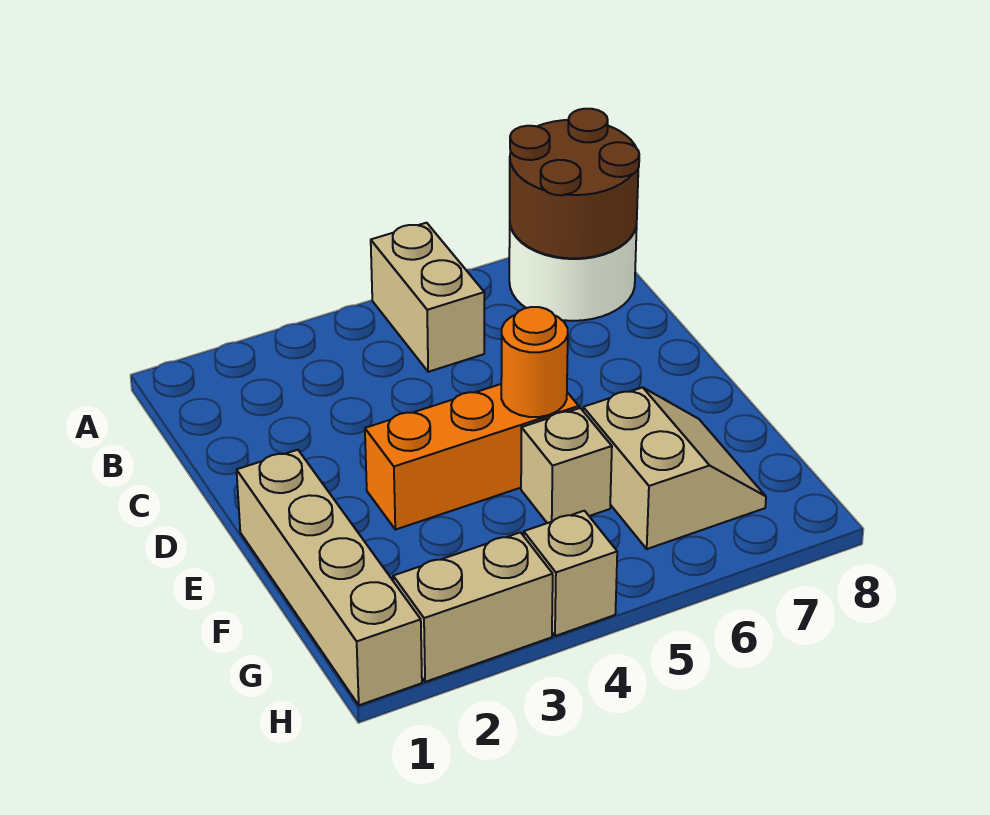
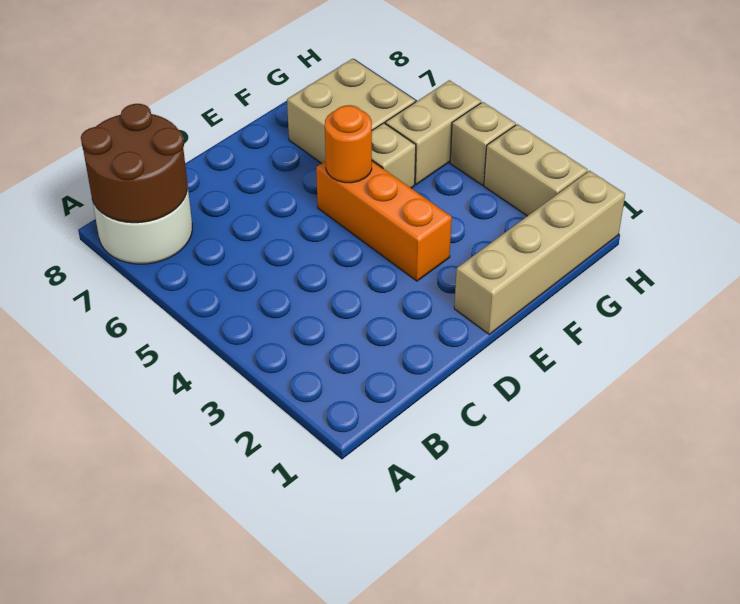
tan 1x2 brick [371,223,484,372] -> tan 1x2 brick moved to [385,80,481,184]
tan 2x2 slope [583,387,766,549] -> tan 2x2 brick [287,59,415,164]

